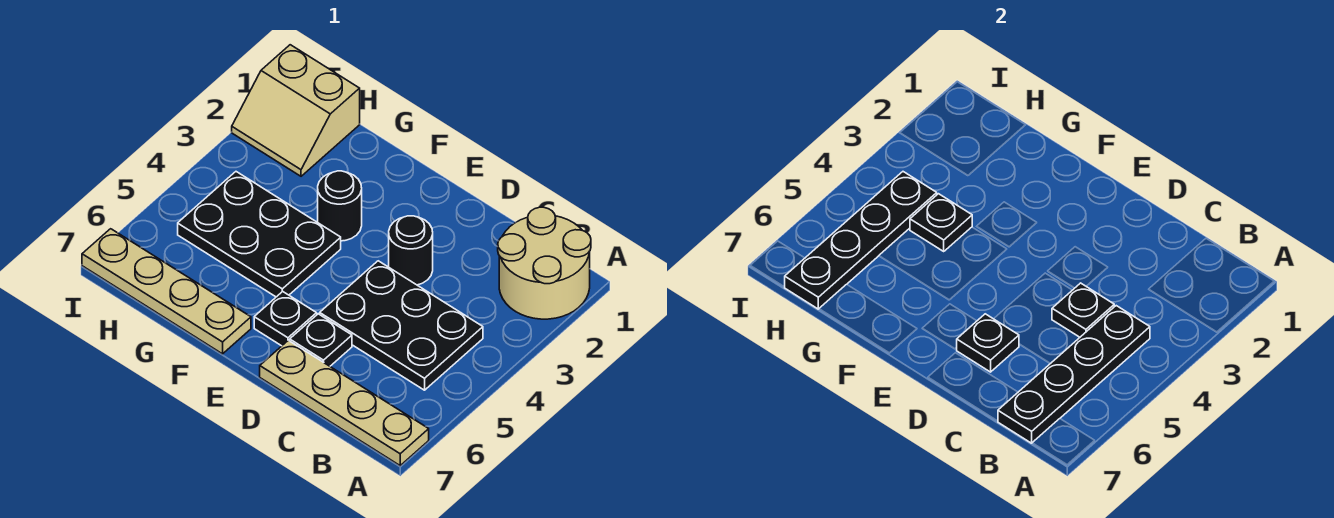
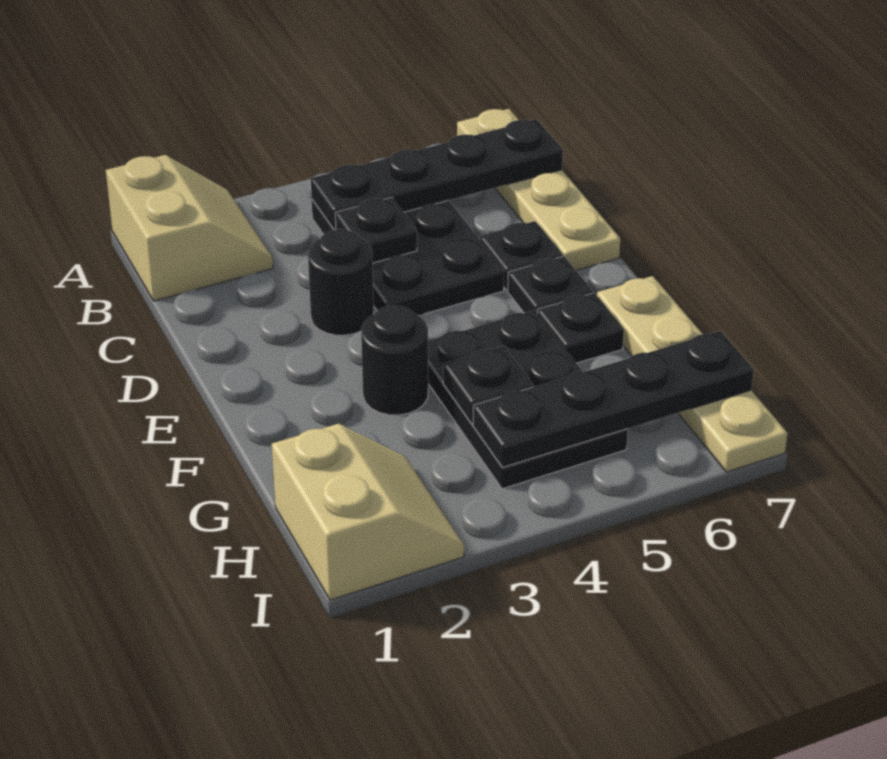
tan 2x2 round brick [498,207,591,319] -> tan 2x2 slope [106,155,273,301]
black 1x1 plate [956,314,1019,372] -> black 1x1 plate moved to [537,293,624,363]

